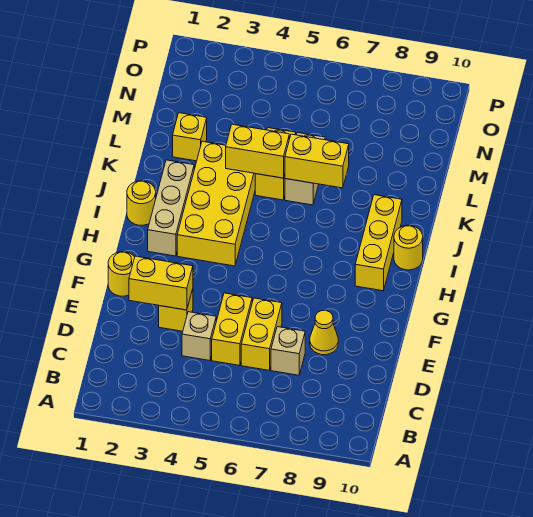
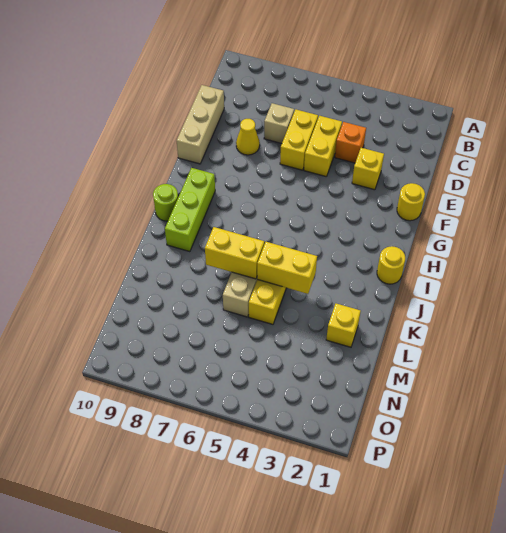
tan 1x1 brick [182,312,216,361] -> orange 1x1 brick [335,122,366,163]
yellow 1x2 brick [129,256,193,310] -> none
tan 1x3 brick [148,160,194,256] -> tan 1x3 brick moved to [177,85,224,164]
yellow 2x4 brick [177,141,255,266] -> none
yellow 1x3 brick [355,195,402,291] -> lime 1x3 brick [165,168,215,252]
yellow 1x1 round brick [394,225,423,270] -> lime 1x1 round brick [153,184,178,221]

